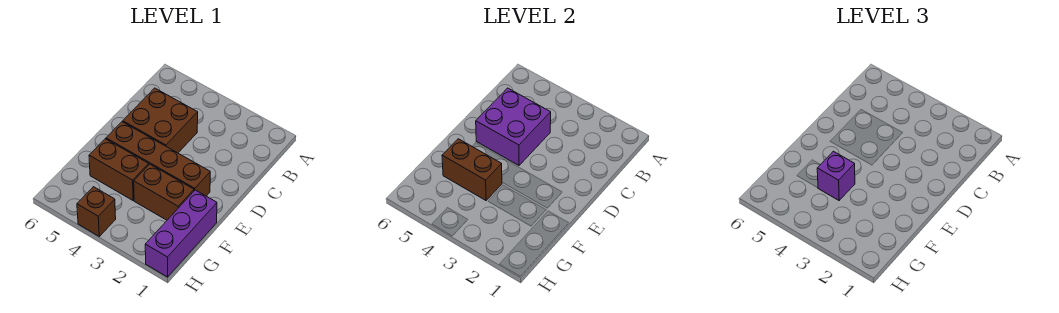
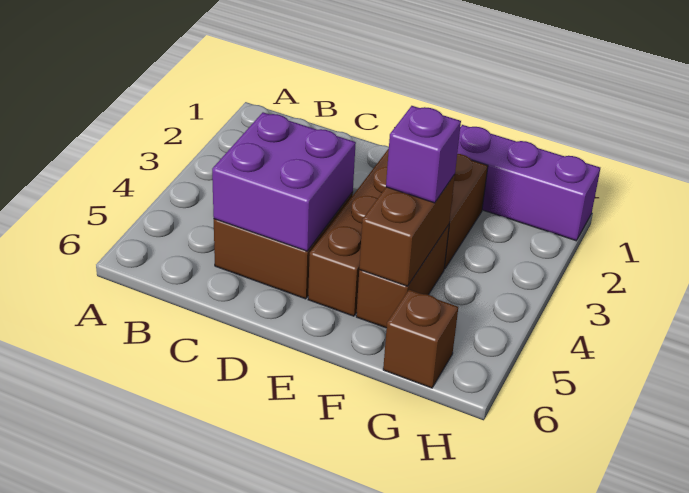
brown 1x1 brick [77,187,116,236] -> brown 1x1 brick moved to [383,290,458,388]

